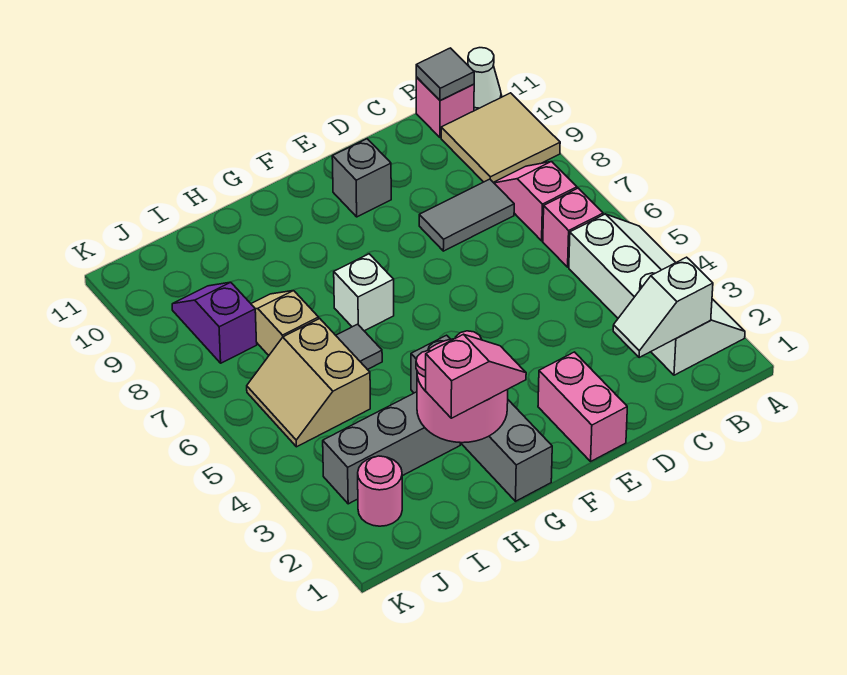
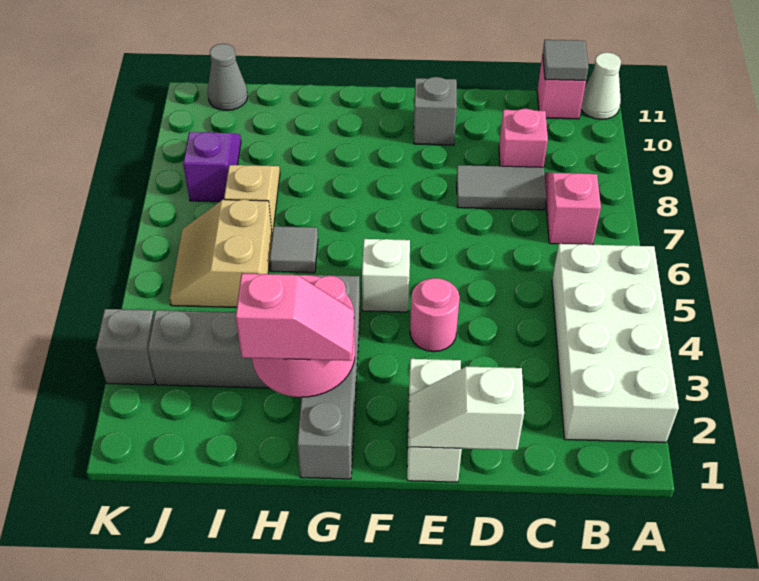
white 2x4 slope [569,214,745,375] -> white 2x4 brick [552,244,679,442]
tan 2x2 tile [441,93,560,182] -> none
white 1x2 slope [613,257,713,358] -> white 1x2 slope moved to [409,366,524,450]
pink 1x1 brick [543,188,603,267] -> pink 1x1 brick moved to [499,109,548,167]
pink 1x2 brick [538,352,627,461] -> white 1x2 brick [407,359,462,482]
white 1x1 brick [334,254,394,331] -> white 1x1 brick moved to [362,239,410,312]
pink 1x1 round brick [358,456,402,526] -> pink 1x1 round brick moved to [410,278,460,352]
none -> grey 1x1 cone [208,44,248,110]
none -> grey 1x1 brick [96,309,155,385]

